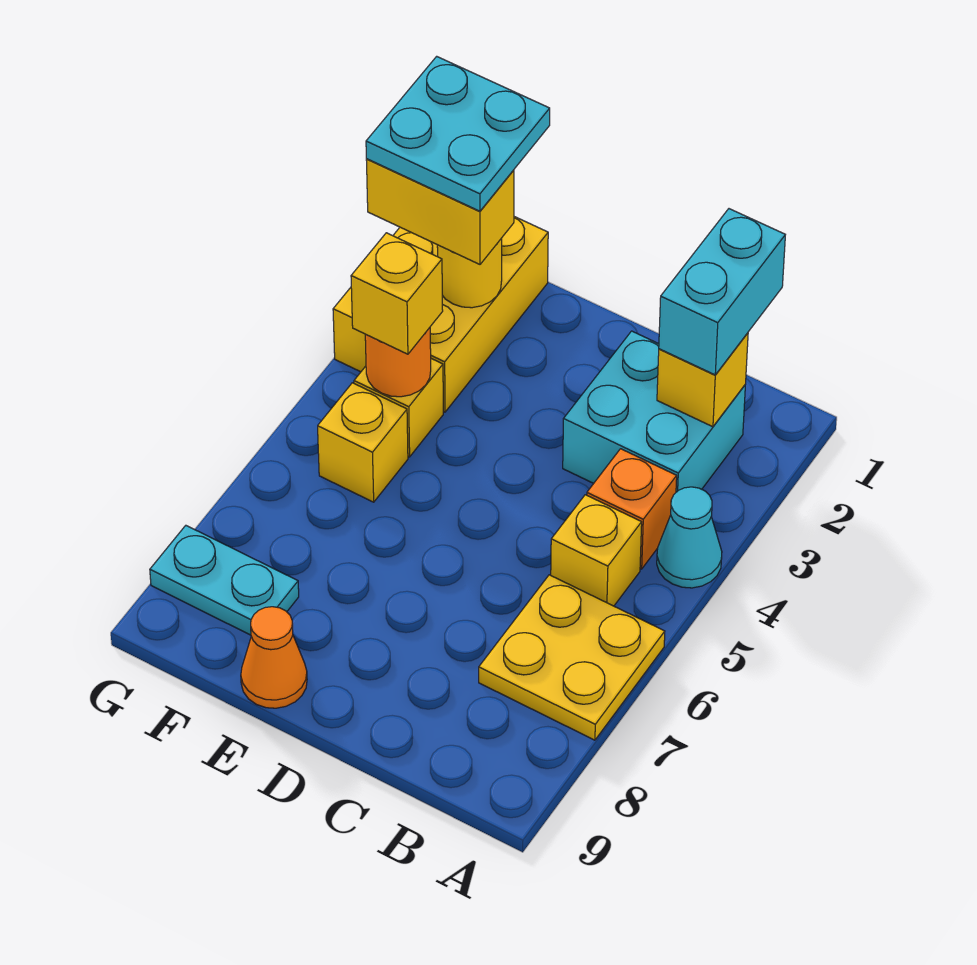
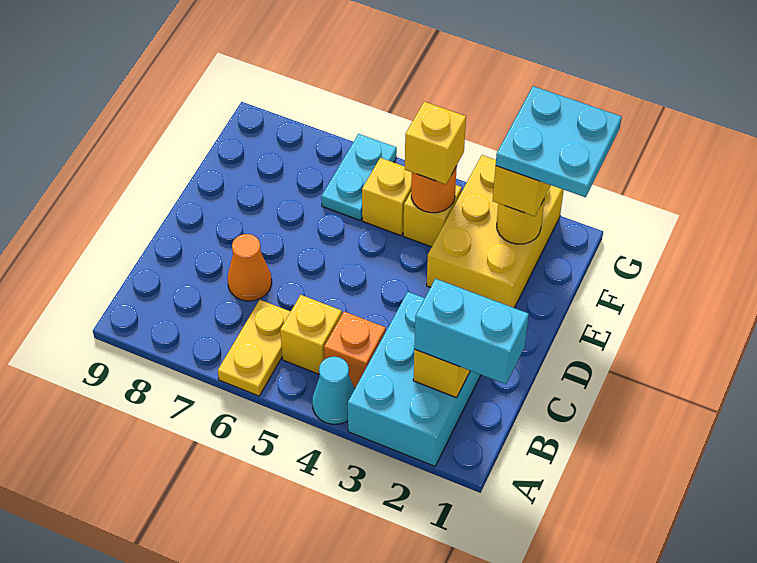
yellow 2x2 plate [479,575,665,740] -> yellow 1x2 plate [218,300,291,396]
cyan 2x2 brick [563,331,745,492] -> cyan 2x3 brick [348,292,481,466]
orange 1x1 cone [241,607,307,708] -> orange 1x1 cone moved to [228,234,272,301]
yellow 2x3 brick [333,217,548,412] -> yellow 2x3 brick turned to [427,155,564,308]
cyan 1x2 plate [150,526,299,635] -> cyan 1x2 plate moved to [321,134,397,220]

